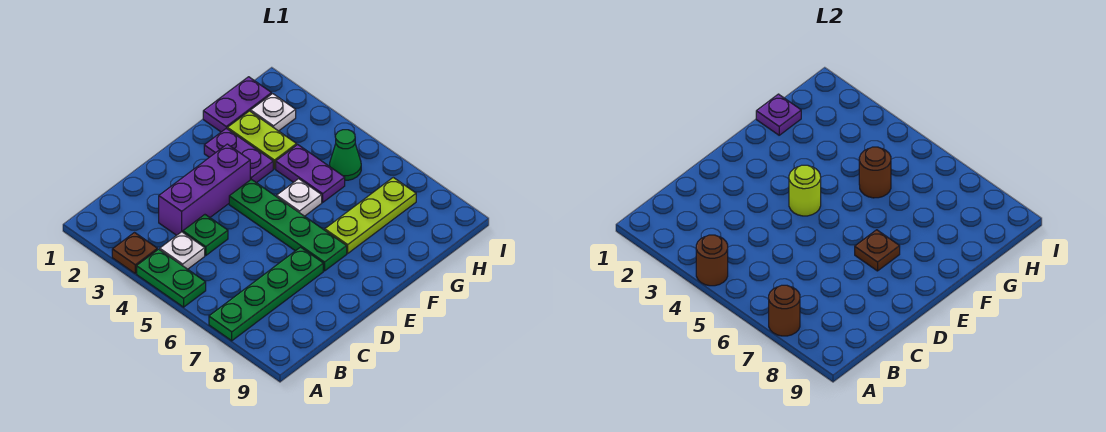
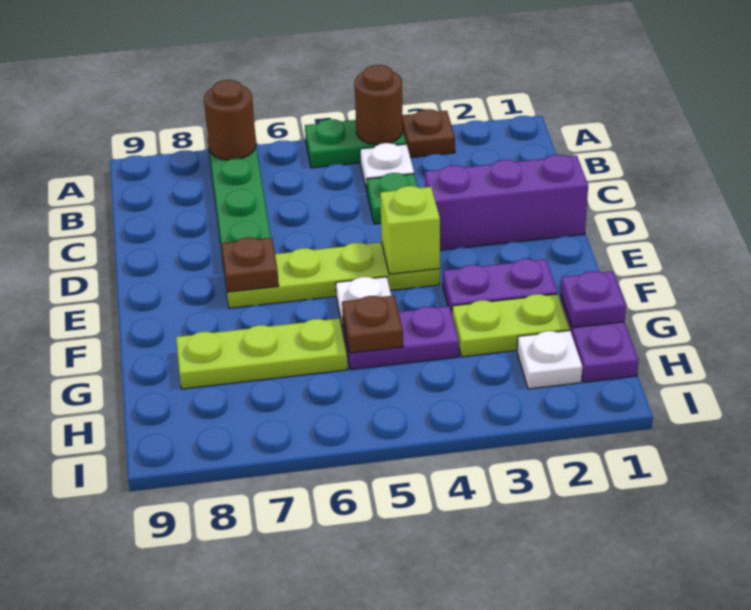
purple 1x3 brick [159,144,250,235] -> purple 1x3 brick turned to [425,155,588,250]
green 1x4 plate [229,179,347,271] -> lime 1x4 plate [223,242,440,308]
lime 1x1 round brick [789,165,821,216] -> lime 1x1 brick [380,186,440,274]
lime 1x3 plate [325,177,416,253] -> lime 1x3 plate turned to [176,318,348,389]
brown 1x1 round brick [859,147,891,198] -> brown 1x1 plate [342,296,403,353]
green 1x1 cone [330,130,361,180] -> none

